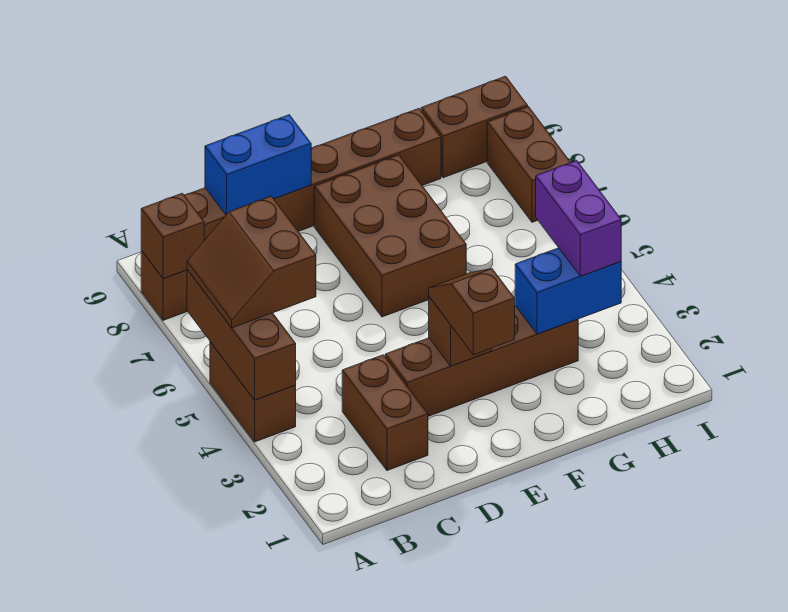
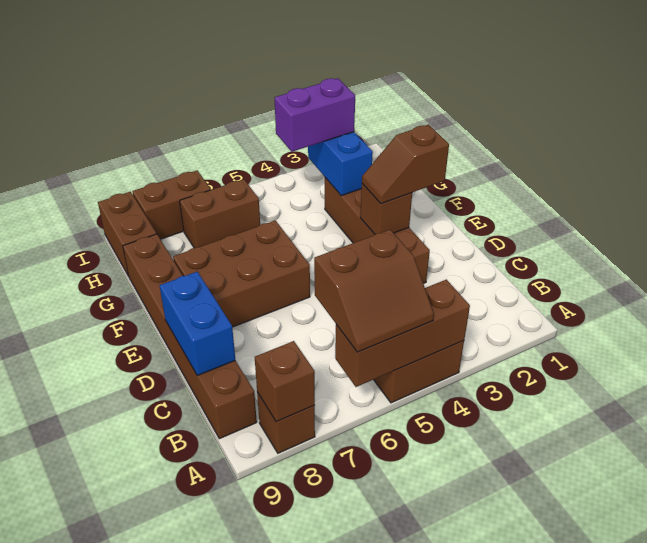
brown 1x2 brick [342,355,428,470] -> brown 1x2 brick moved to [180,179,260,248]

